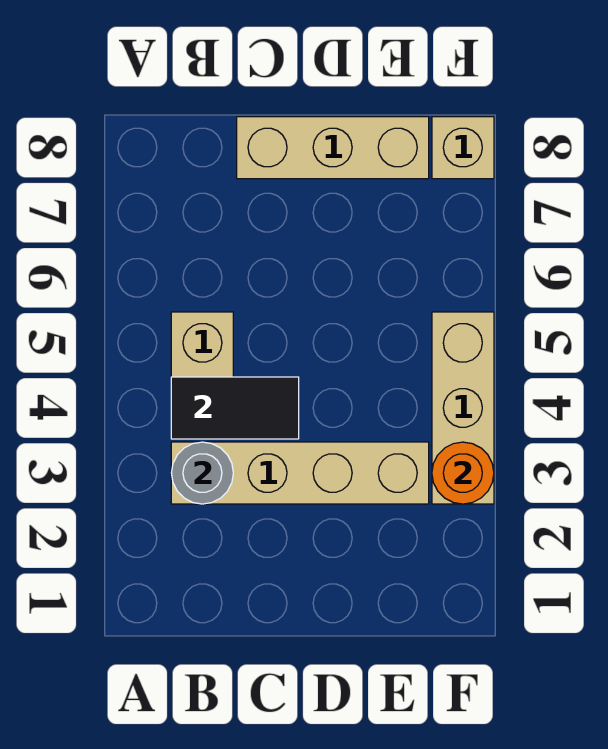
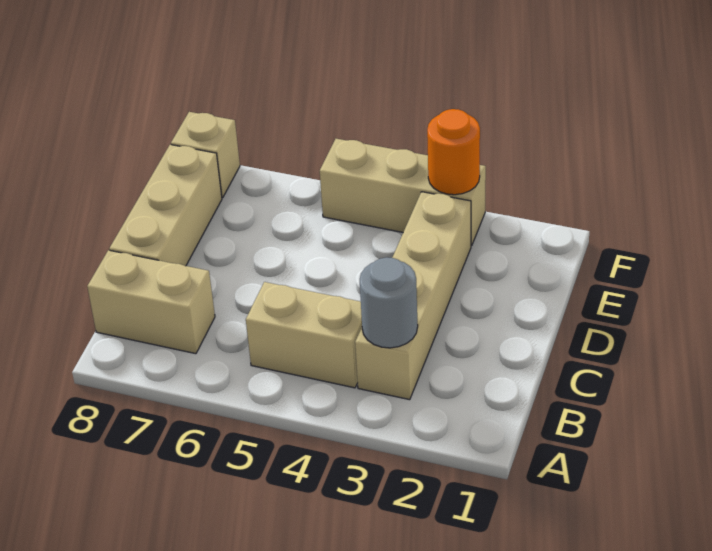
black 1x2 tile [171,377,299,439] -> none
none -> tan 1x2 brick [87,250,215,354]

